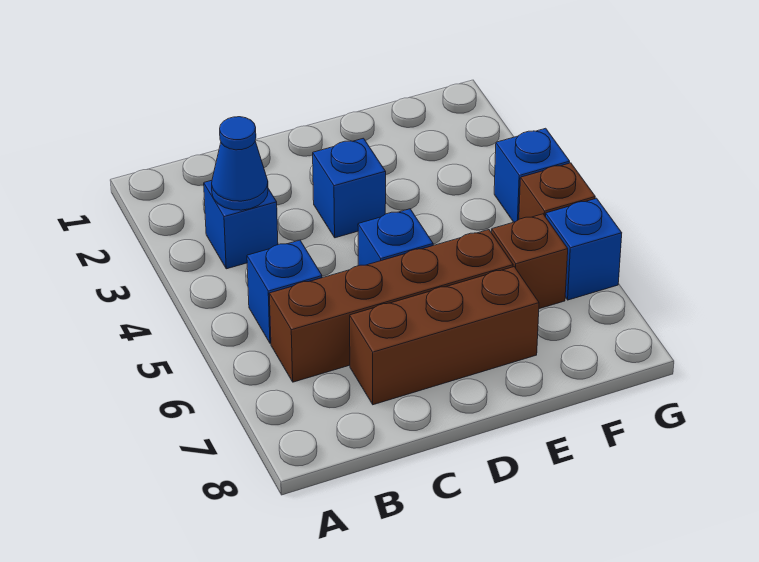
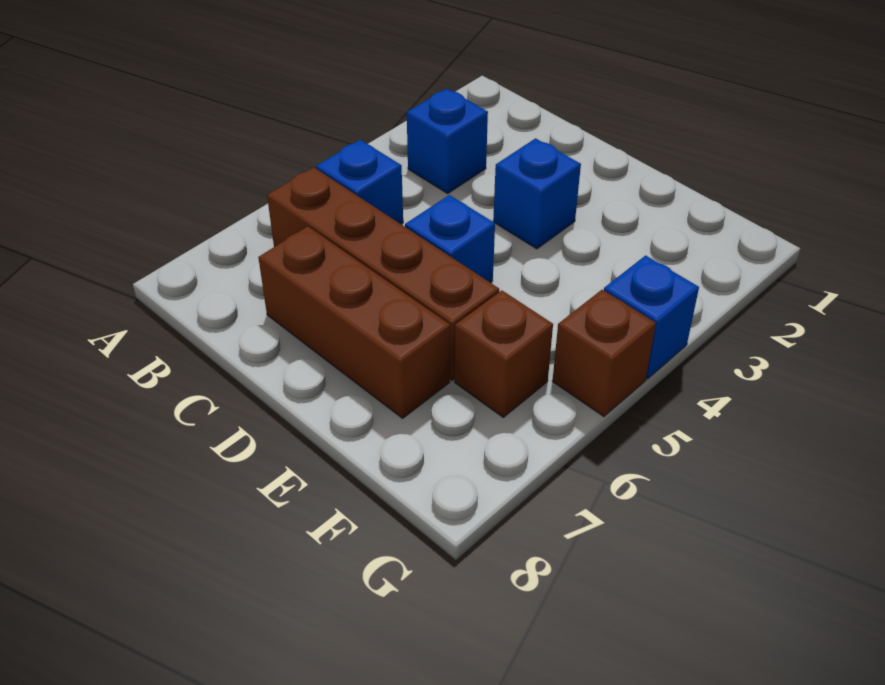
blue 1x1 cone [212,117,268,210] -> none
blue 1x1 brick [546,198,622,300] -> none

